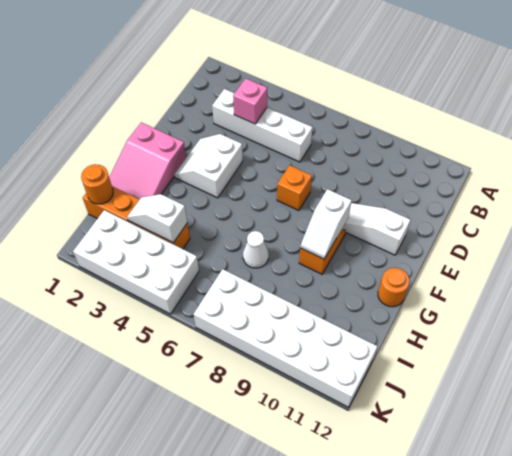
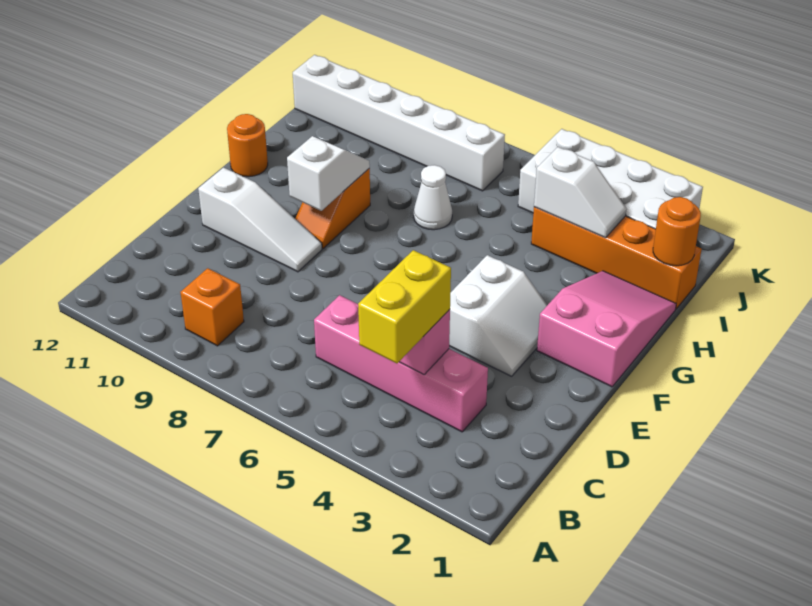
none -> yellow 1x2 brick [358,250,451,363]
white 1x4 brick [212,89,312,162] -> pink 1x4 brick [314,295,488,432]
orange 1x1 brick [277,165,312,210] -> orange 1x1 brick moved to [180,268,244,346]
white 2x6 brick [193,269,377,407] -> white 1x6 brick [293,55,505,191]

